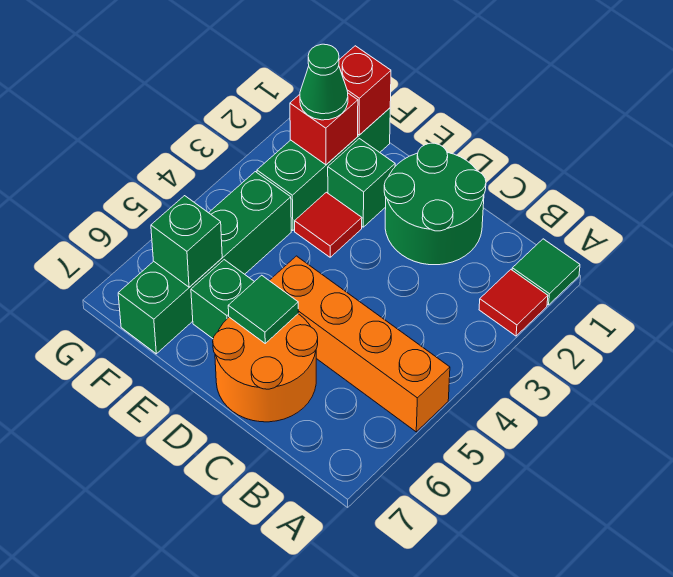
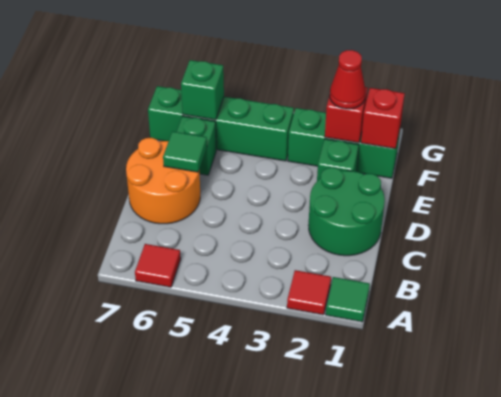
orange 1x4 brick [269,256,450,432] -> none
red 1x1 tile [295,192,362,257] -> red 1x1 tile moved to [135,244,181,287]
green 1x1 cone [300,44,348,120] -> red 1x1 cone [330,50,366,109]

